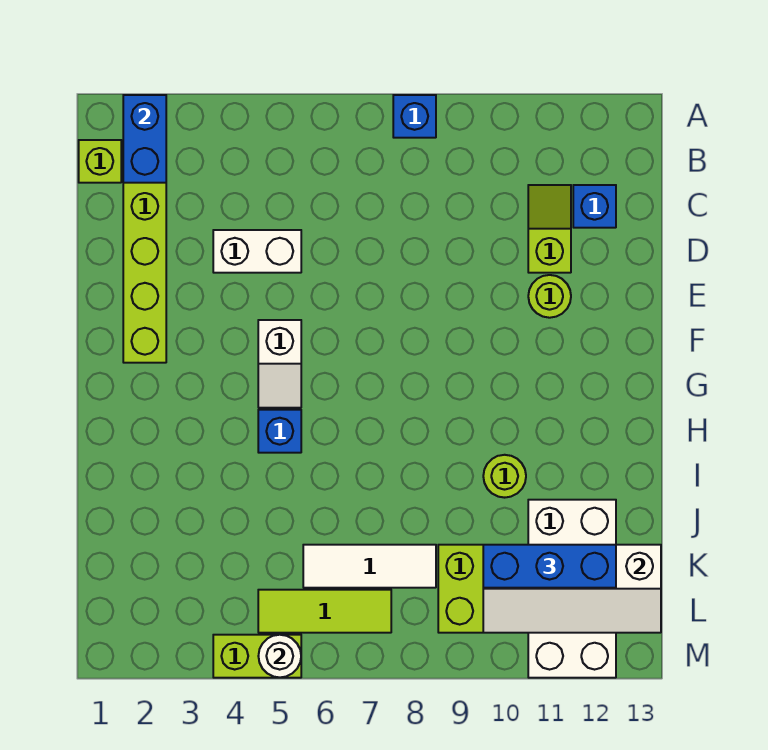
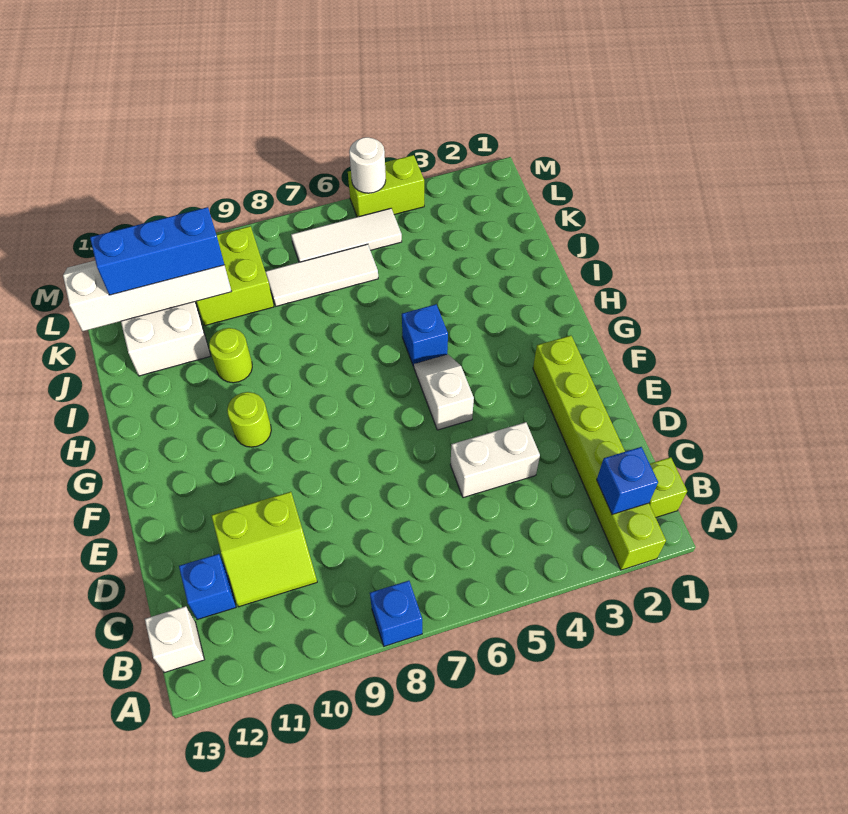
blue 1x2 brick [123,95,166,183] -> blue 1x1 brick [597,447,658,514]
none -> white 1x1 brick [145,606,204,673]
lime 1x2 slope [528,185,571,273] -> lime 2x2 slope [211,492,317,607]
lime 1x1 round brick [528,275,571,318] -> lime 1x1 round brick moved to [227,392,271,447]
lime 1x3 tile [258,590,391,633] -> white 1x3 tile [291,208,402,262]

